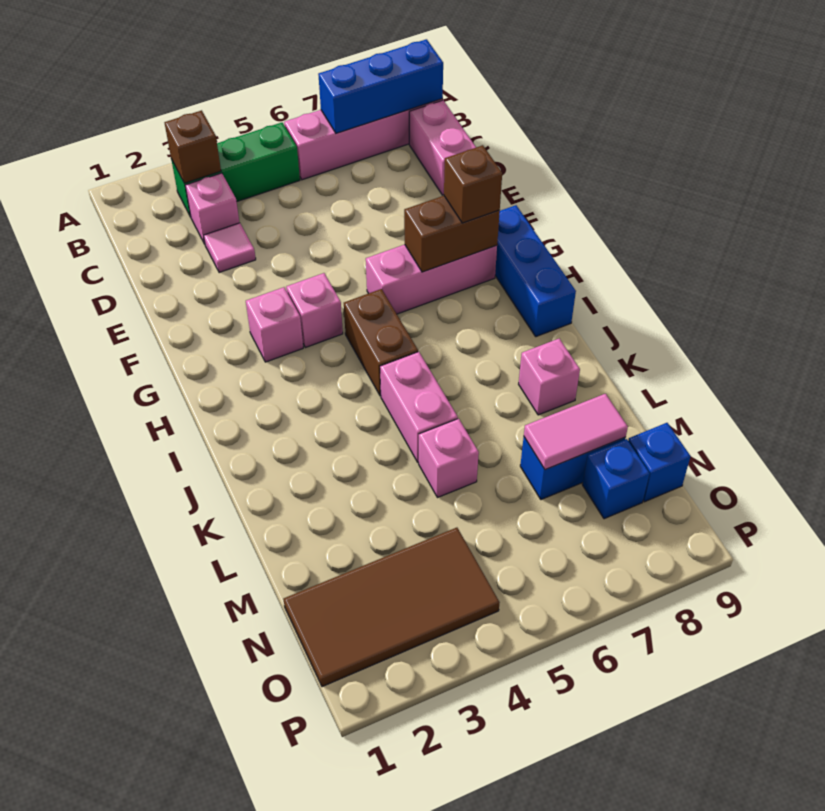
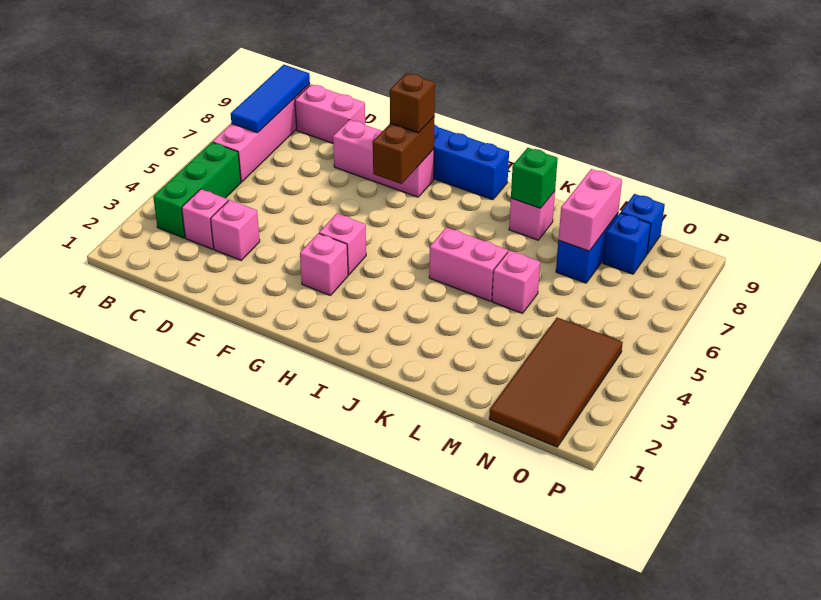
brown 1x1 brick [164,110,221,183] -> none
blue 1x3 brick [318,39,443,133] -> blue 1x3 tile [231,65,310,133]
pink 1x1 tile [204,223,256,273] -> pink 1x1 brick [211,200,260,260]
pink 1x3 brick [366,245,497,314] -> pink 1x3 brick turned to [333,120,434,197]
brown 1x2 brick [344,289,418,396] -> none
none -> green 1x1 brick [511,148,558,208]
pink 1x2 tile [524,394,628,470] -> pink 1x2 brick [558,169,622,251]

